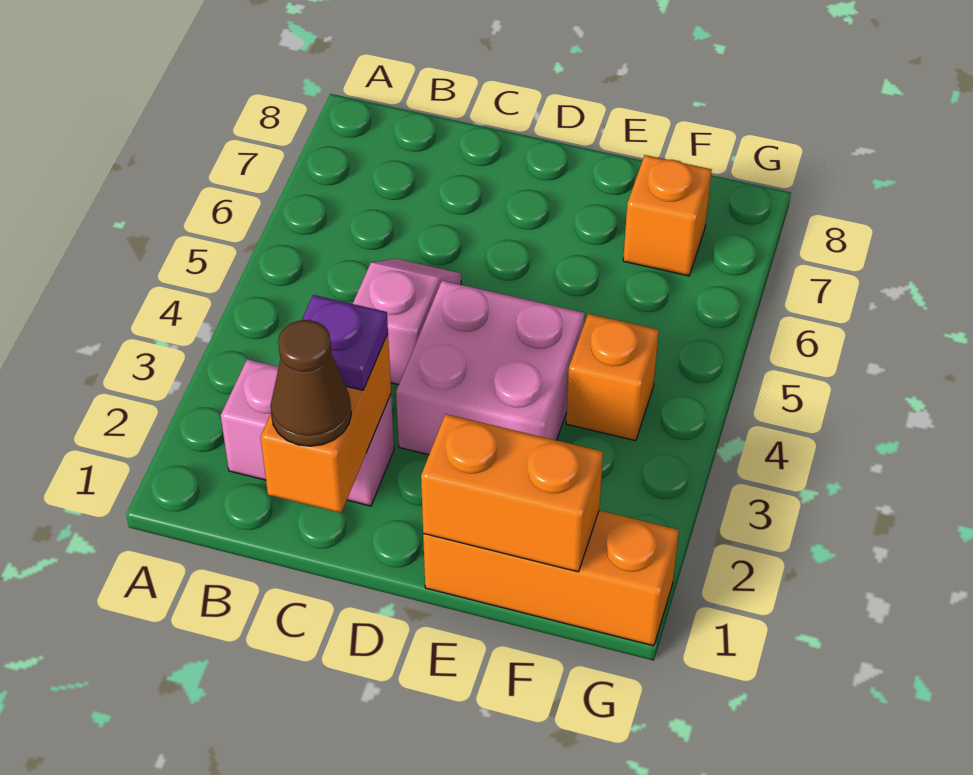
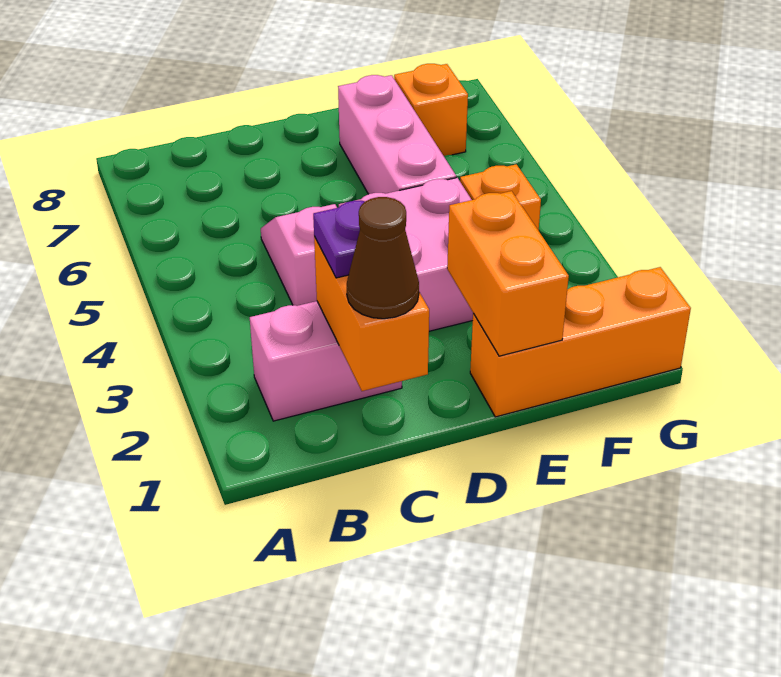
orange 1x2 brick [421,414,603,572] -> orange 1x2 brick turned to [447,191,569,356]
none -> pink 1x3 brick [338,75,456,194]

